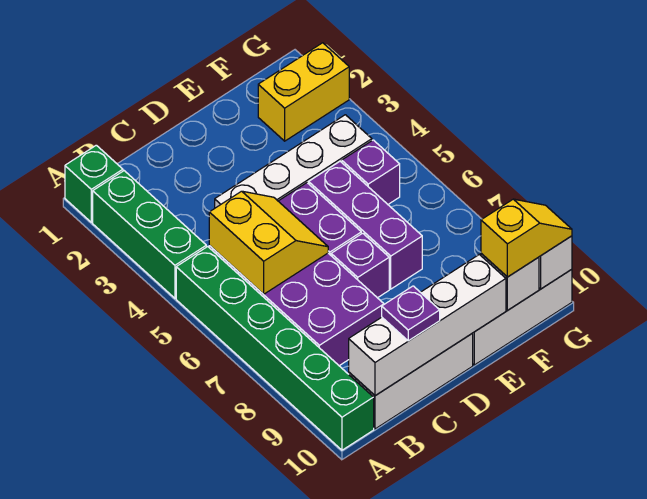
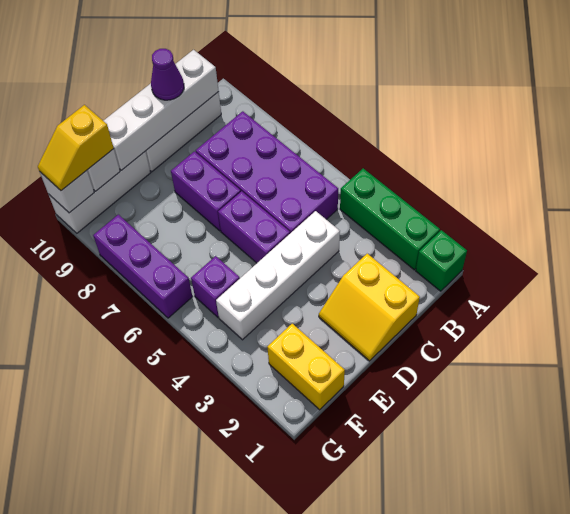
green 1x6 brick [176,247,374,450] -> none
yellow 2x2 slope [209,191,328,294] -> yellow 2x2 slope moved to [319,254,420,361]
purple 1x1 plate [382,286,440,341] -> purple 1x1 cone [151,49,184,100]
purple 1x1 brick [331,233,389,298] -> purple 1x2 brick [171,151,241,231]
purple 1x3 brick [309,162,422,289] -> purple 1x3 brick moved to [93,215,193,318]
yellow 1x2 brick [258,43,349,141] -> yellow 1x2 brick turned to [267,324,345,410]

